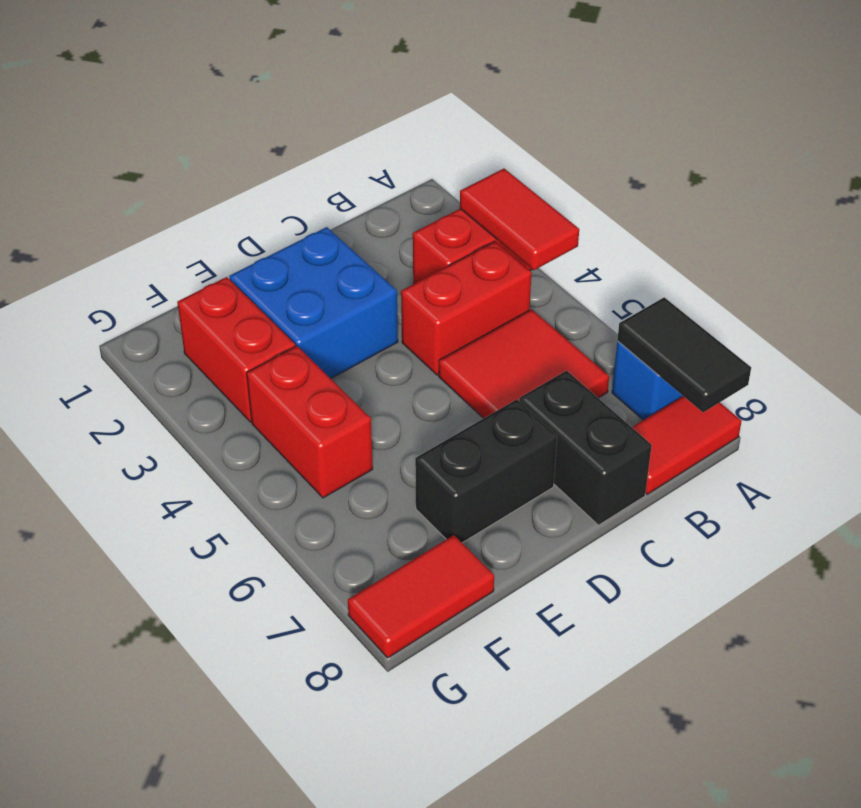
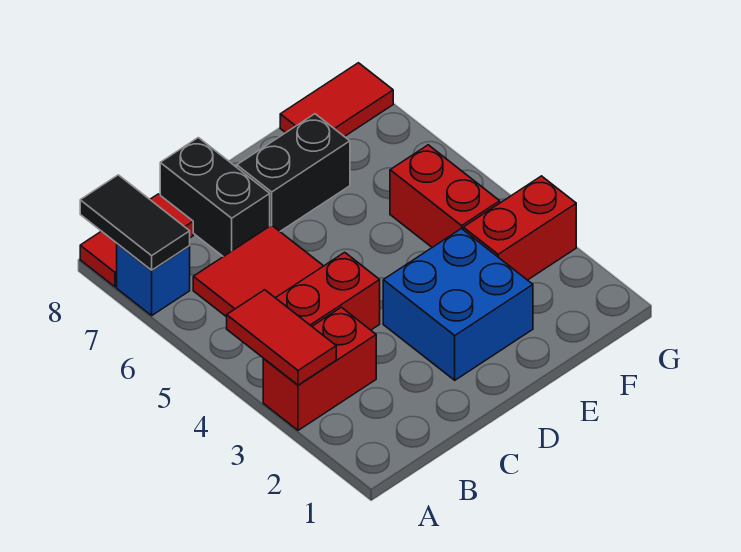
red 1x2 brick [177,277,295,422] -> red 1x2 brick turned to [463,176,576,280]

